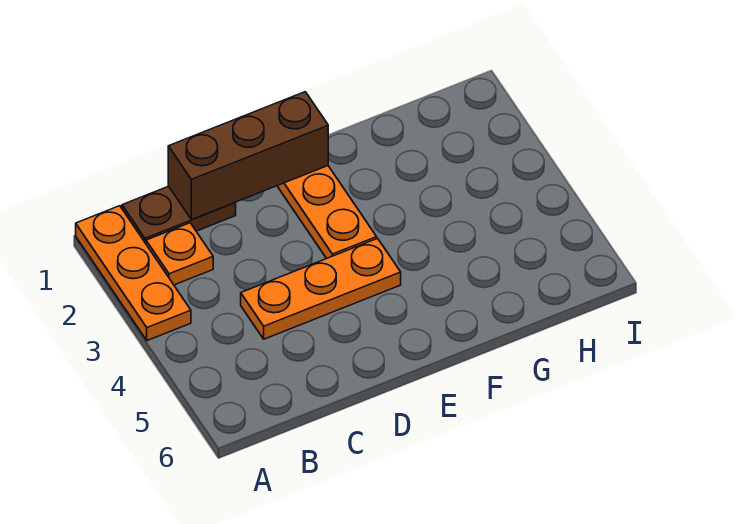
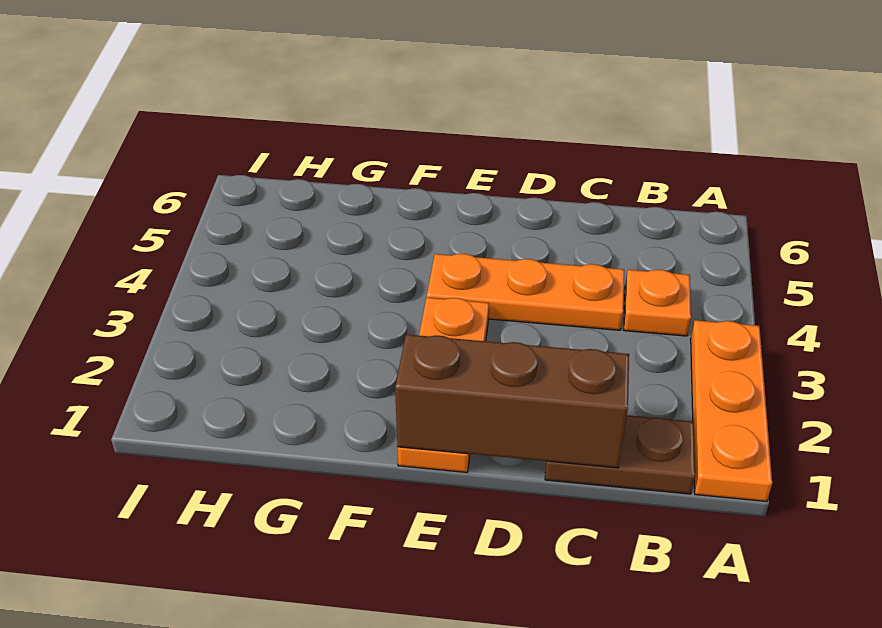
orange 1x1 plate [146,223,213,285] -> orange 1x1 plate moved to [624,270,691,336]

